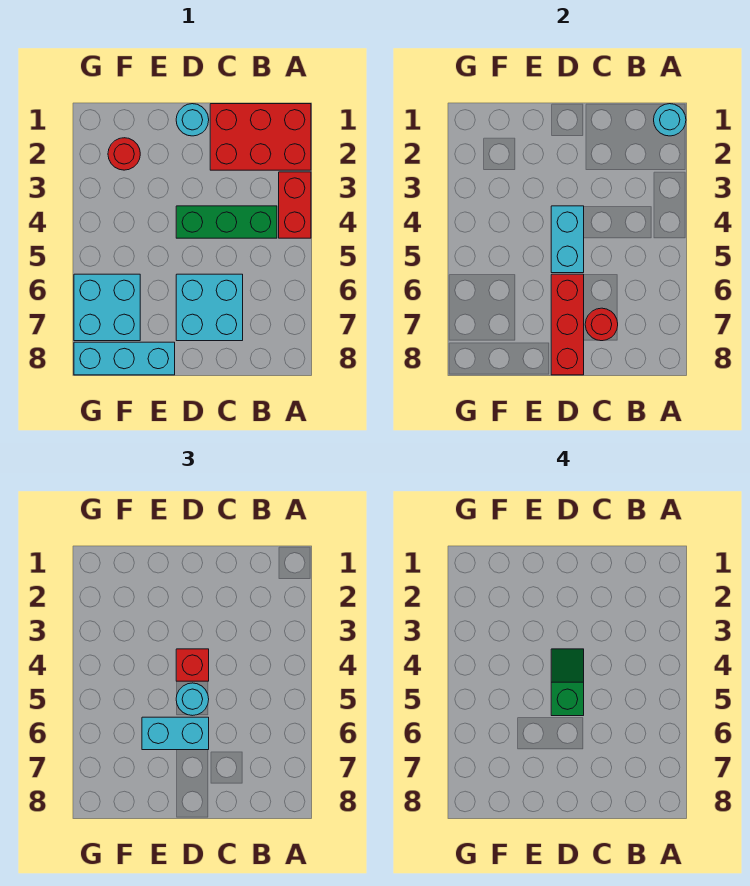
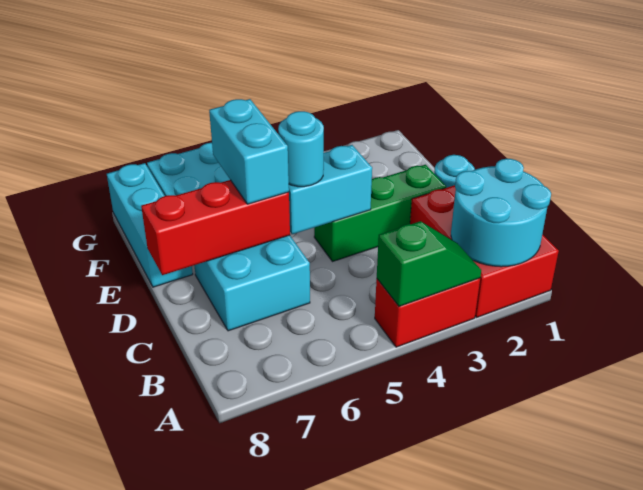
cyan 1x1 round brick [654,104,686,136] -> cyan 2x2 round brick [451,159,551,267]
green 1x3 brick [176,206,277,238] -> green 1x3 brick turned to [314,165,446,262]
red 1x1 round brick [585,308,618,341] -> none
red 1x1 brick [176,649,209,681] -> none
green 1x2 slope [551,649,584,716] -> green 1x2 slope moved to [377,221,481,306]
red 1x1 round brick [108,138,140,170] -> none

